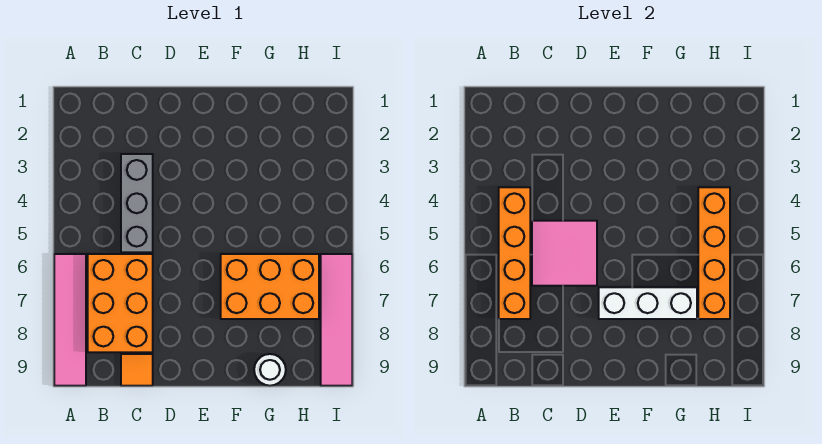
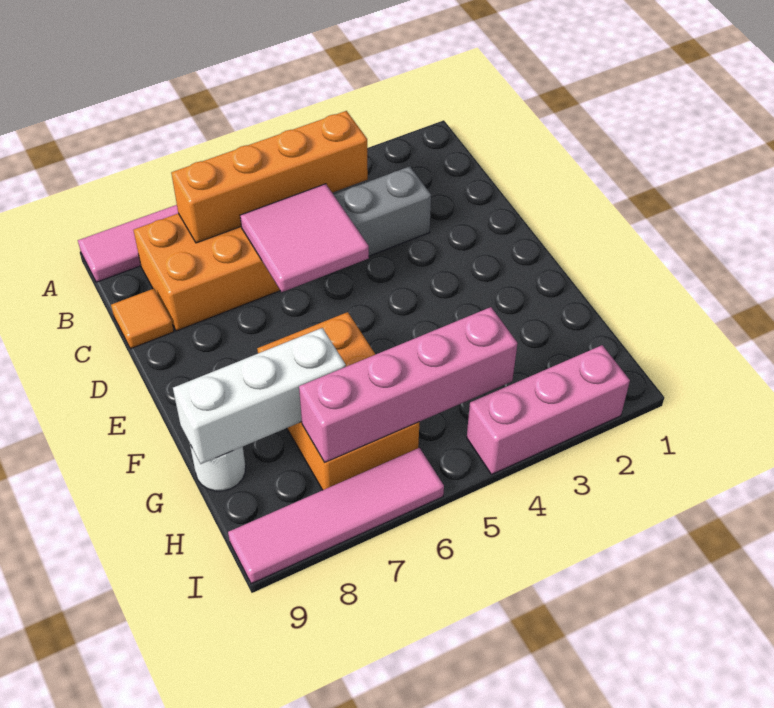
white 1x3 brick [599,287,697,319] -> white 1x3 brick turned to [173,328,346,464]
orange 1x4 brick [698,187,730,319] -> pink 1x4 brick [299,307,518,462]
none -> pink 1x3 brick [467,345,630,475]

